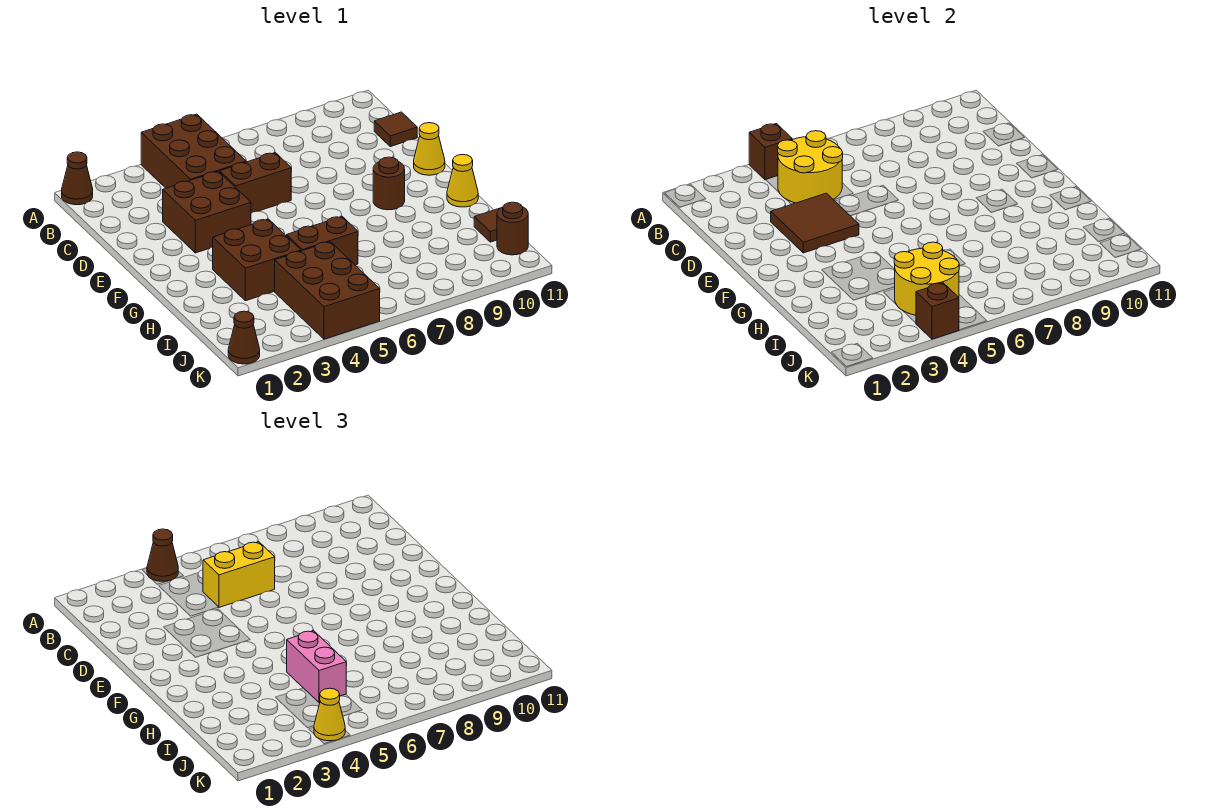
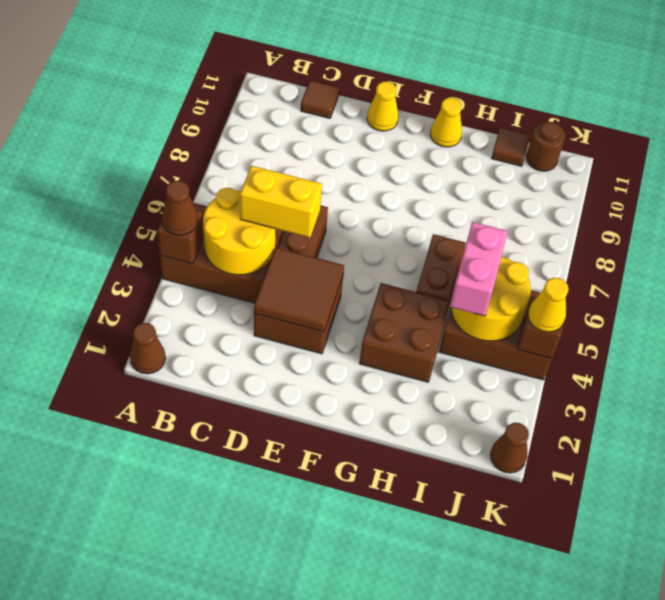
yellow 1x2 brick [203,542,275,607] -> yellow 1x2 brick turned to [240,166,322,237]
brown 1x1 round brick [373,157,405,210] -> none
pink 1x2 brick [287,631,346,703] -> pink 1x2 brick turned to [450,222,508,316]

